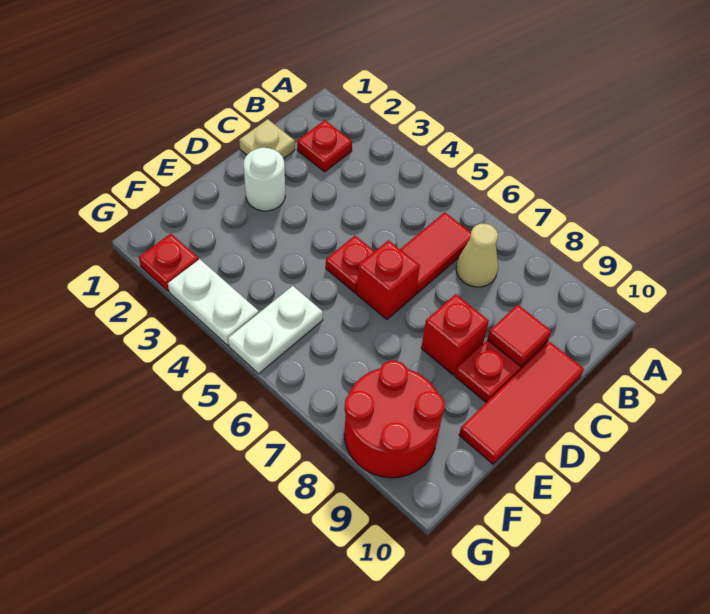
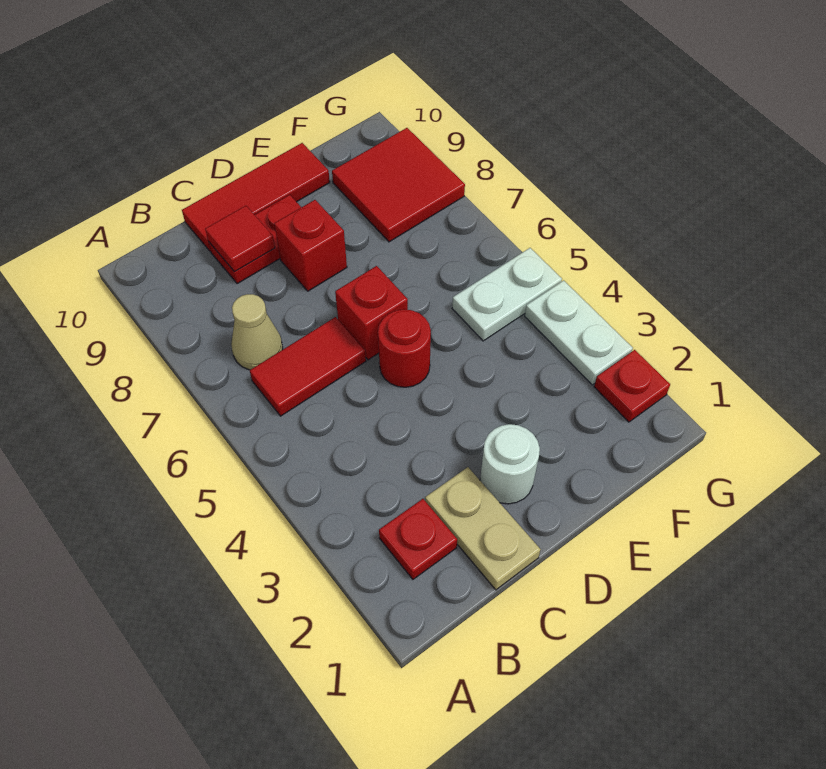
tan 1x1 plate [239,119,295,159] -> tan 1x2 plate [425,467,541,590]
red 1x1 plate [326,236,375,293] -> red 1x1 round brick [378,309,431,387]
red 2x2 round brick [344,361,445,478] -> red 2x2 tile [332,128,465,242]

